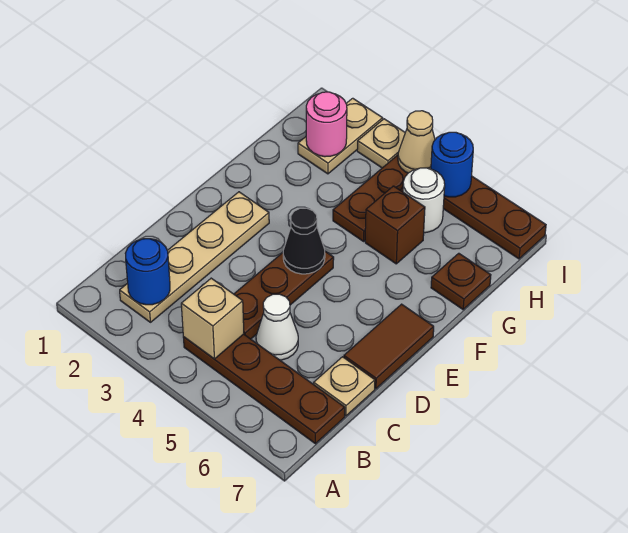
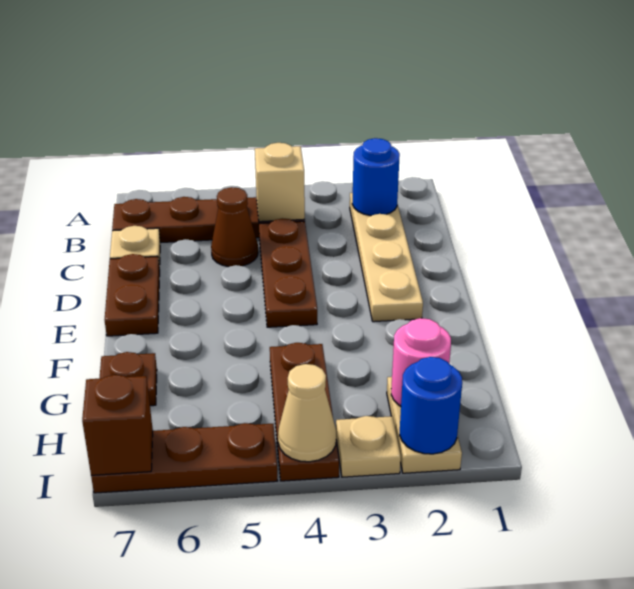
white 1x1 cone [256,294,298,360] -> brown 1x1 cone [211,187,258,267]
brown 1x2 tile [344,304,434,389] -> brown 1x2 plate [104,254,160,336]
black 1x1 cone [283,208,325,274] -> none
brown 1x1 brick [365,186,425,264] -> brown 1x1 brick moved to [82,375,153,475]
white 1x1 round brick [403,168,445,233] -> none
blue 1x1 round brick [431,132,473,197] -> blue 1x1 round brick moved to [400,357,462,454]

